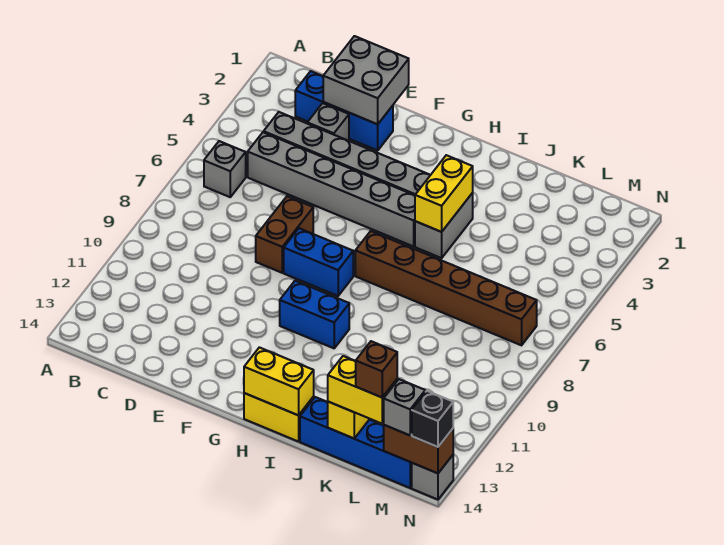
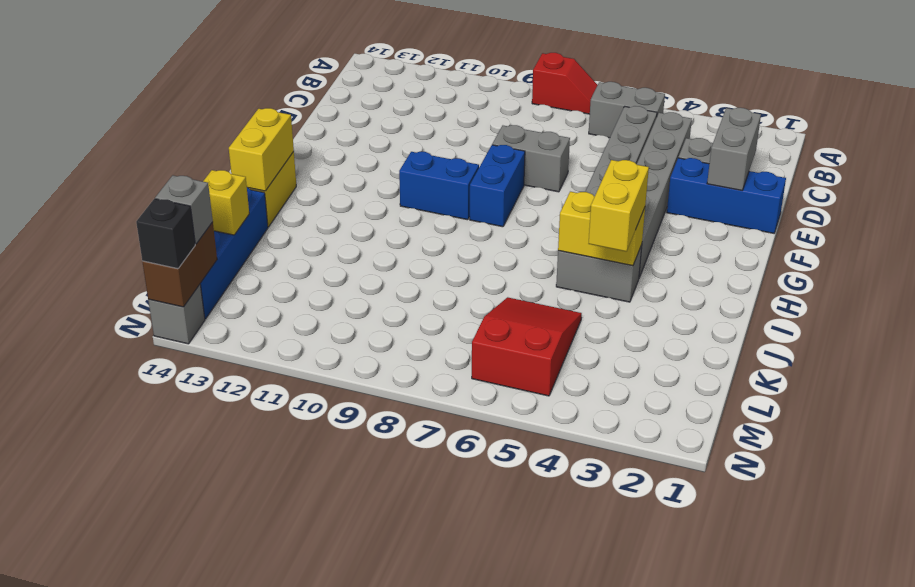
none -> red 1x2 slope [532,53,597,114]
grey 1x1 brick [204,141,246,197] -> grey 1x2 brick [589,82,665,138]
blue 1x3 brick [295,71,393,151] -> blue 1x3 brick turned to [667,158,786,233]
grey 2x2 brick [323,36,409,124] -> grey 1x2 brick [707,108,761,190]
brown 1x2 brick [256,196,313,273] -> grey 1x2 brick [492,125,570,192]
blue 1x2 brick [280,281,349,348] -> blue 1x2 brick turned to [399,152,479,220]
brown 1x6 brick [355,231,537,345] -> none
none -> red 2x3 slope [472,297,582,396]
yellow 1x2 brick [328,356,397,424] -> yellow 1x2 brick moved to [589,160,649,252]
brown 1x1 brick [356,341,397,397] -> none

